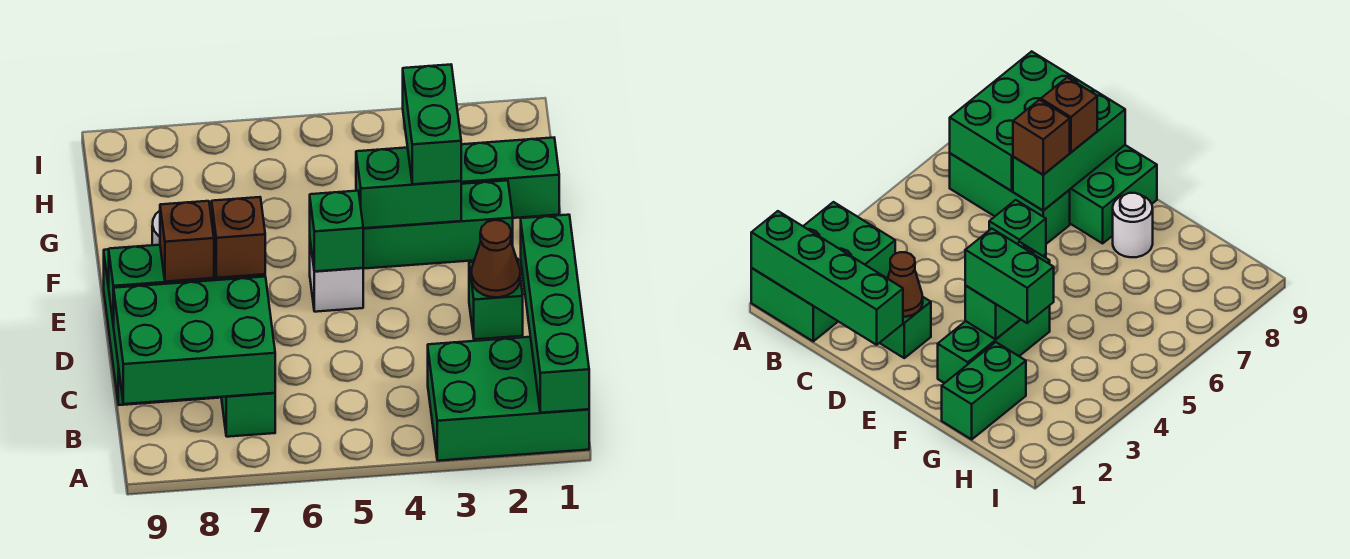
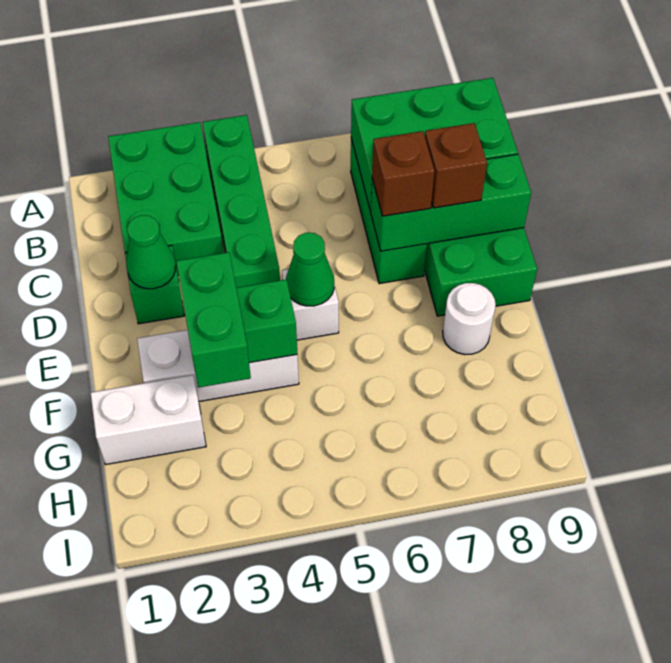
green 2x3 brick [428,337,589,461] -> green 2x3 brick turned to [108,122,224,276]
green 1x4 brick [521,215,589,413] -> green 1x4 brick moved to [203,115,280,288]
brown 1x1 cone [471,220,520,297] -> green 1x1 cone [126,215,176,289]
green 1x1 brick [310,191,364,271] -> green 1x1 cone [286,232,334,306]
green 1x3 brick [363,180,513,269] -> white 1x3 brick [137,330,299,402]
green 1x2 brick [461,138,559,218] -> white 1x2 brick [91,375,206,465]

